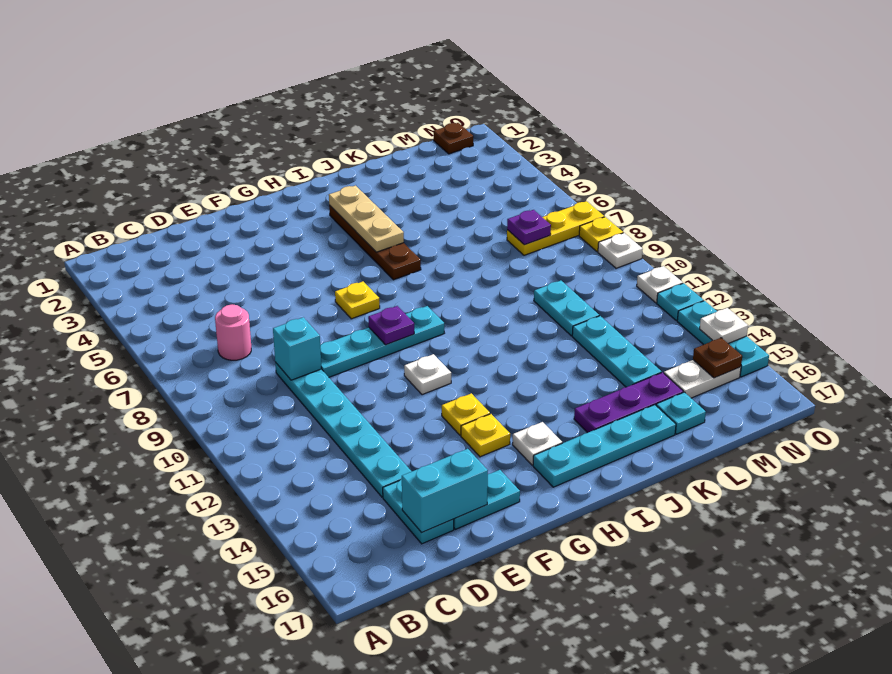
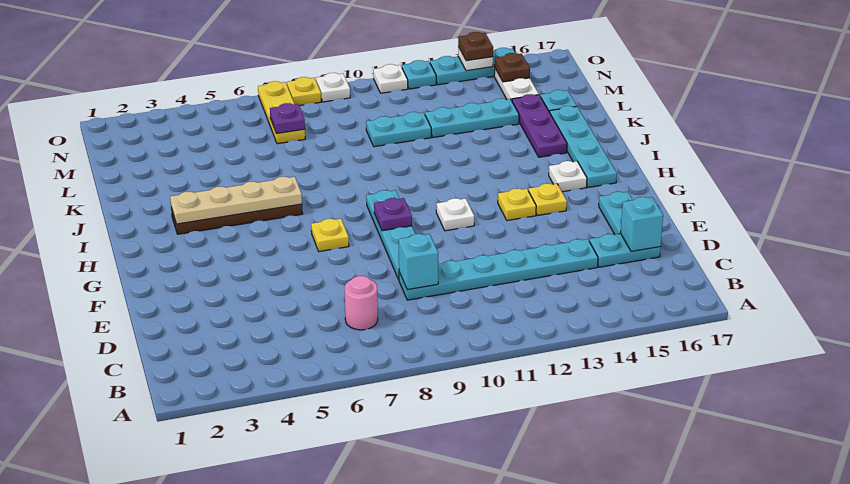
cyan 1x2 brick [402,449,488,533] -> cyan 1x1 brick [621,197,663,252]
tan 1x3 plate [329,185,404,252] -> tan 1x4 plate [170,177,302,224]
brown 1x1 plate [434,123,473,154] -> brown 1x1 plate moved to [458,32,493,61]

